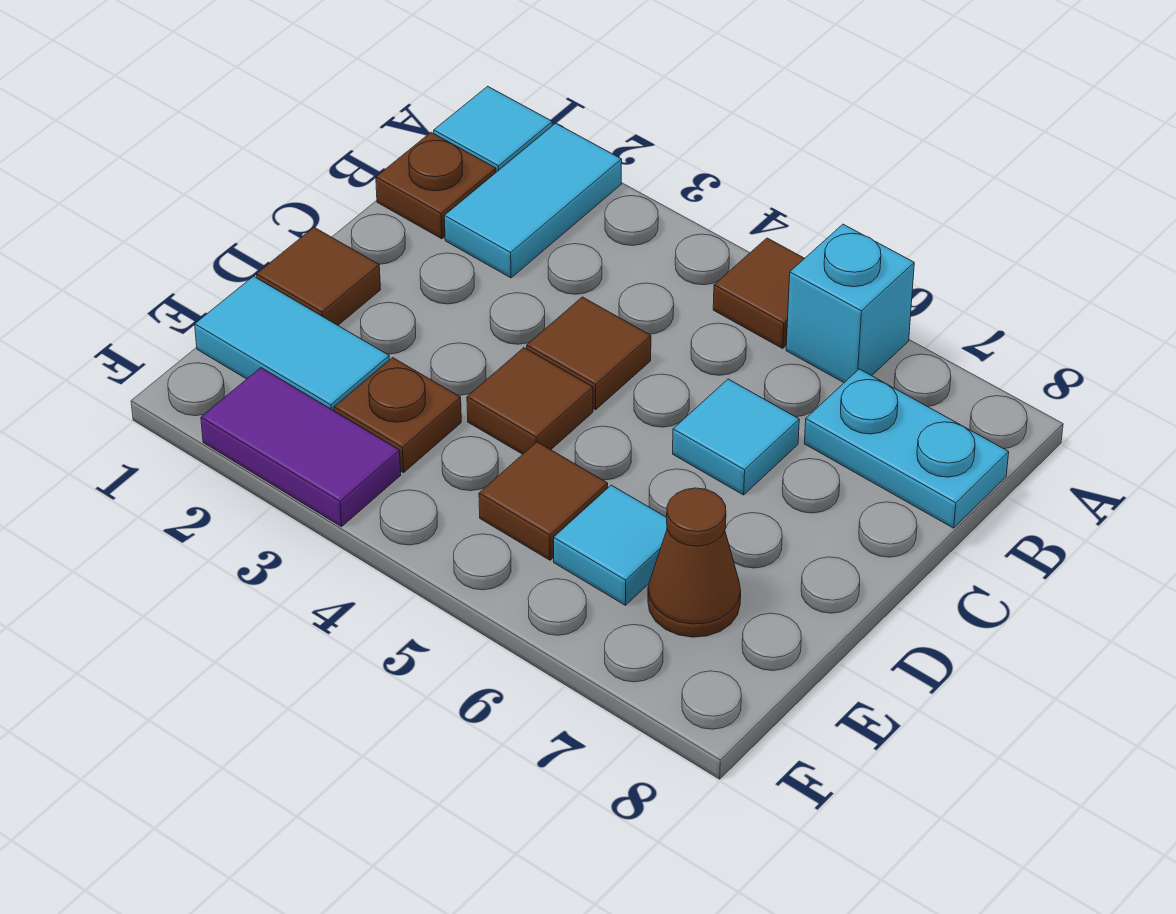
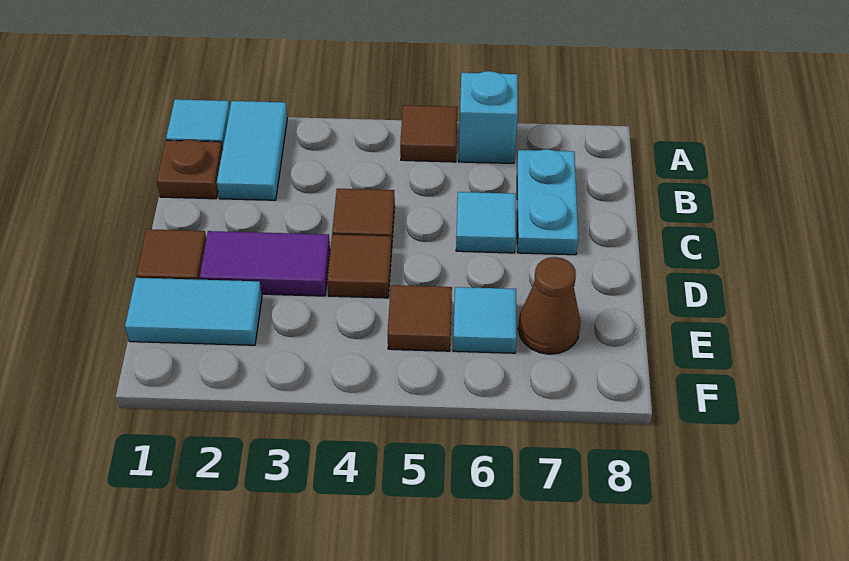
cyan 1x2 plate [804,369,1009,528] -> cyan 1x2 plate turned to [517,149,578,255]
brown 1x1 plate [334,358,461,473] -> none
purple 1x2 tile [201,368,401,527] -> purple 1x2 tile moved to [200,231,330,296]

